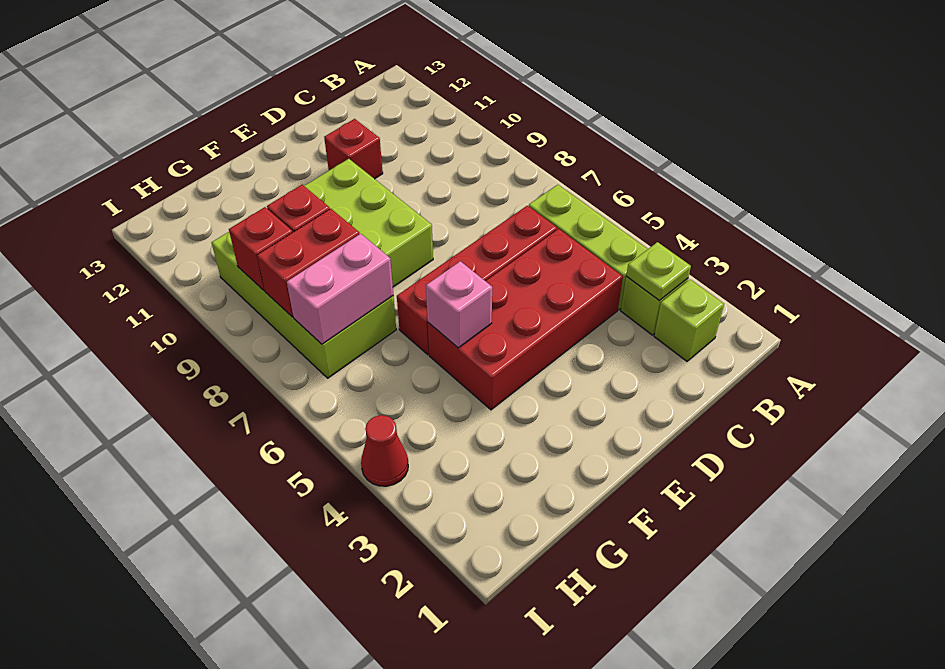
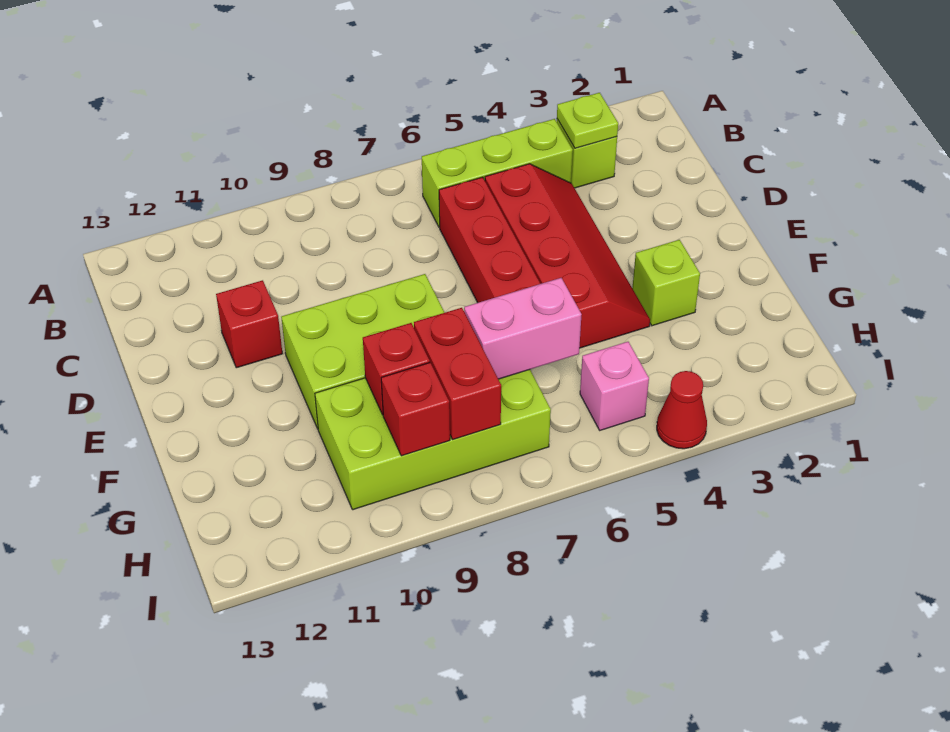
lime 1x1 brick [654,280,724,361] -> lime 1x1 brick moved to [632,240,700,326]
red 2x4 brick [428,229,623,410] -> red 2x4 slope [485,164,650,348]
pink 1x1 brick [426,261,492,348] -> pink 1x1 brick moved to [580,342,649,430]
pink 1x2 brick [287,234,393,344] -> pink 1x2 brick turned to [464,278,582,379]

